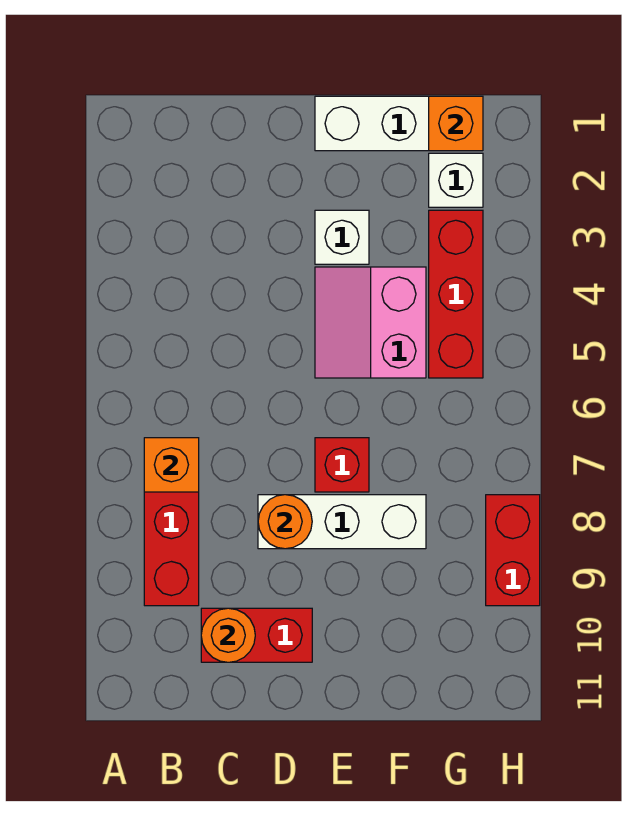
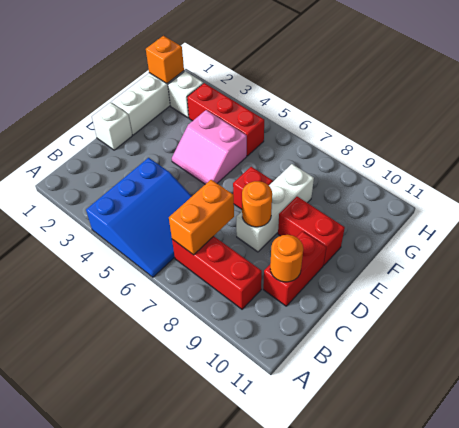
none -> blue 3x3 slope [86,158,192,277]
orange 1x1 brick [144,438,199,492] -> orange 1x2 brick [169,180,234,255]
white 1x1 brick [315,210,369,264] -> white 1x1 brick moved to [92,102,132,150]
red 1x2 brick [486,495,540,606] -> red 1x2 brick moved to [278,197,345,265]

